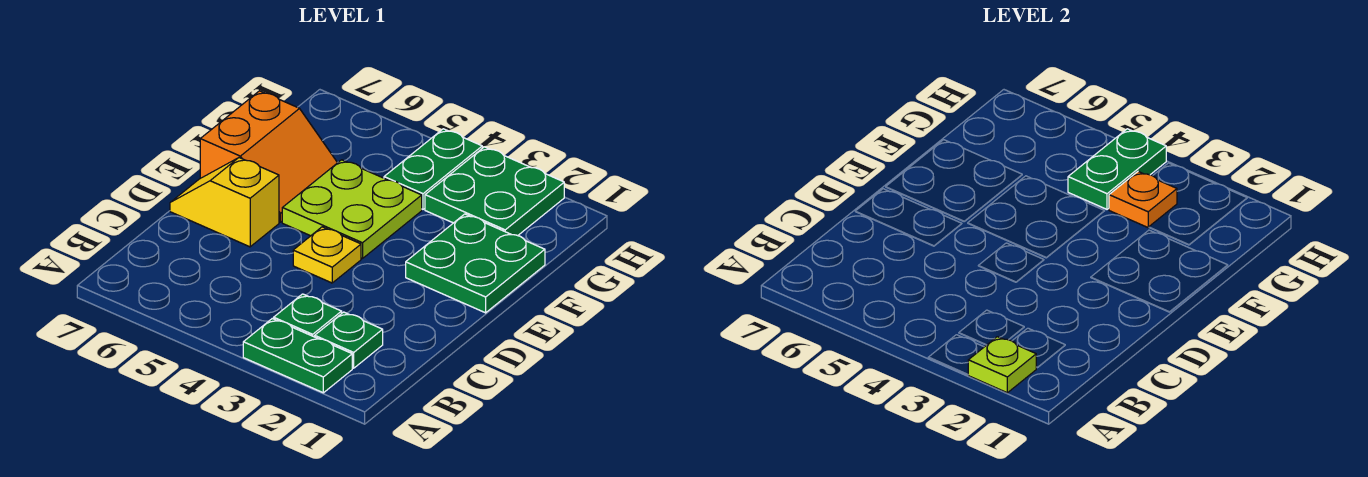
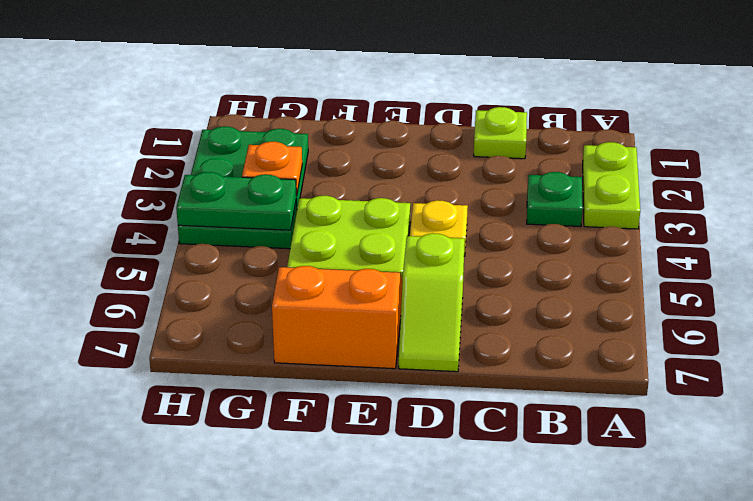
green 1x2 plate [243,319,352,393] -> lime 1x2 plate [583,142,640,229]
lime 1x1 plate [968,337,1036,393] -> lime 1x1 plate moved to [474,107,527,159]
green 1x1 plate [315,312,383,368] -> none
yellow 1x2 slope [170,158,279,247] -> lime 1x2 slope [399,233,465,372]
green 2x2 plate [406,214,545,313] -> none

